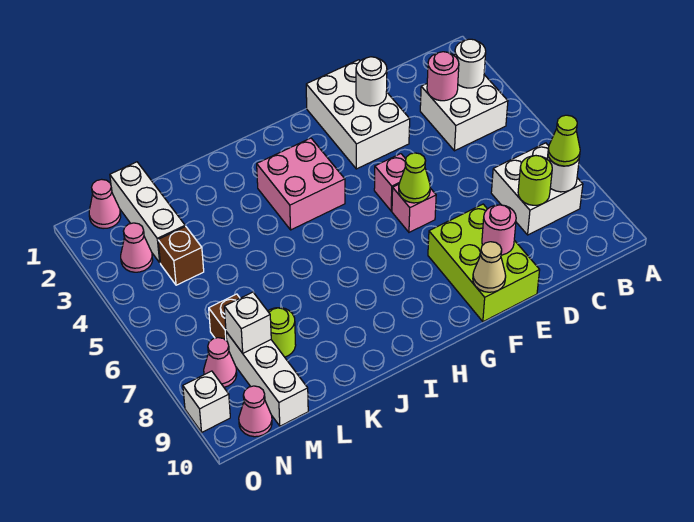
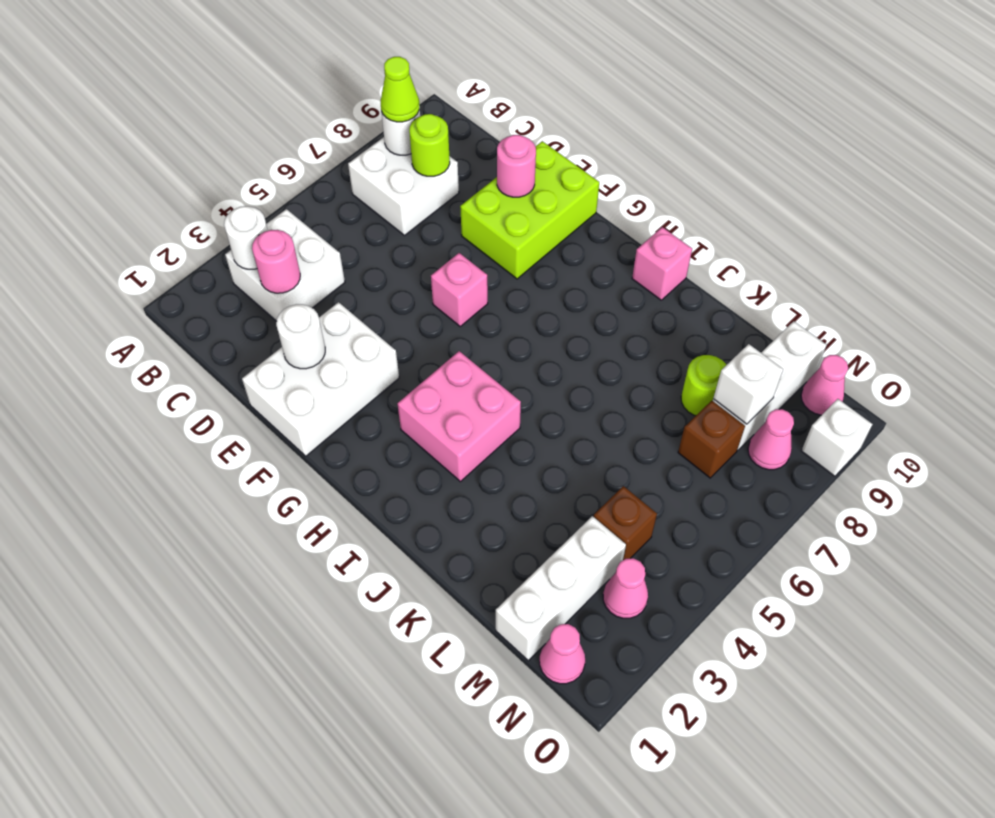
pink 1x1 brick [374,154,406,211] -> pink 1x1 brick moved to [632,227,692,300]
lime 1x1 cone [399,153,430,203] -> none
tan 1x1 cone [473,242,506,292] -> none

